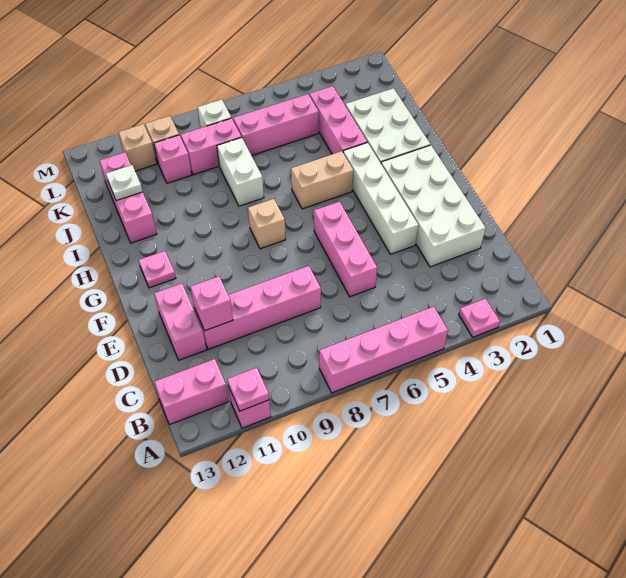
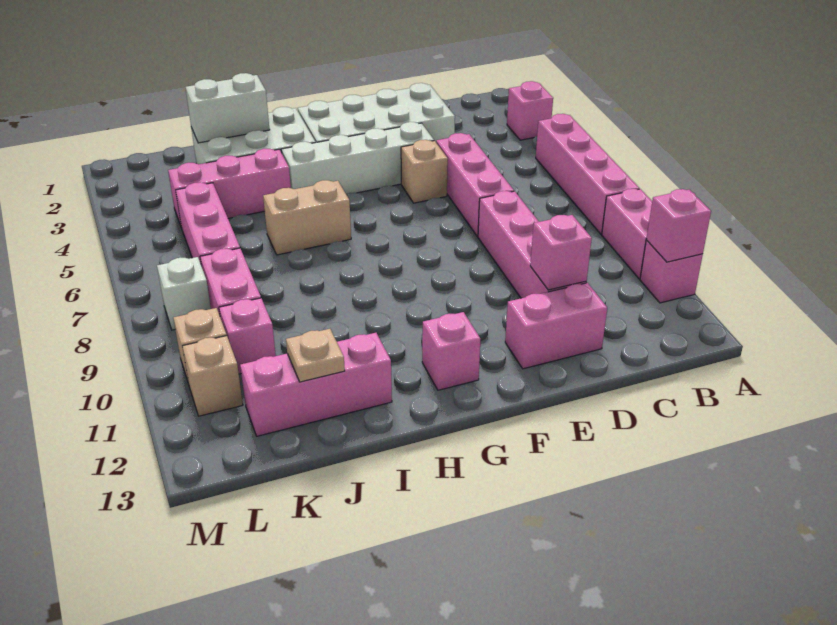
pink 1x1 plate [459,299,500,337] -> pink 1x1 brick [507,81,553,140]
pink 1x1 plate [227,368,269,411] -> pink 1x1 brick [646,189,711,262]
pink 1x2 brick [154,359,229,425] -> pink 1x2 brick moved to [602,189,652,279]
pink 1x3 brick [314,202,377,297] -> pink 1x3 brick turned to [436,133,514,237]
tan 1x1 brick [248,199,286,249] -> tan 1x1 brick moved to [401,140,448,203]
pink 1x1 plate [138,251,176,288] -> pink 1x1 brick [422,312,480,390]
tan 1x2 brick [291,151,353,209] -> tan 1x2 brick turned to [263,180,351,255]
white 1x2 brick [217,137,264,206] -> white 1x2 brick moved to [186,73,270,143]
white 1x1 plate [106,165,143,201] -> tan 1x1 plate [286,329,345,382]

